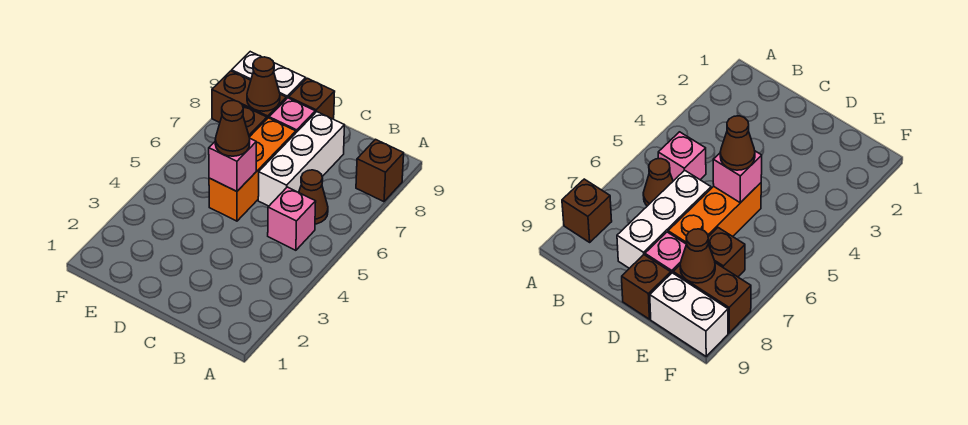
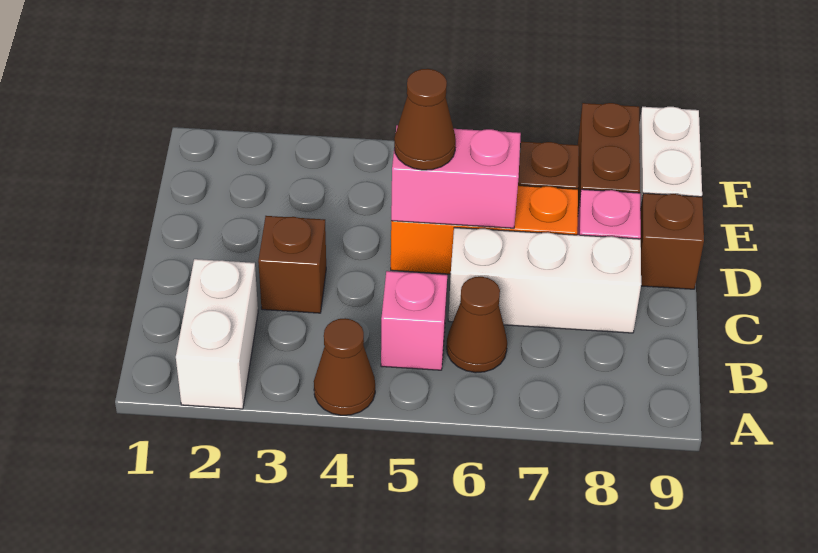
none -> white 1x2 brick [176,259,258,409]
brown 1x1 brick [356,139,404,202] -> brown 1x1 brick moved to [258,216,326,313]
pink 1x1 brick [209,139,256,191] -> pink 1x2 brick [391,125,521,228]
brown 1x1 cone [247,57,280,111] -> brown 1x1 cone moved to [314,318,375,415]

